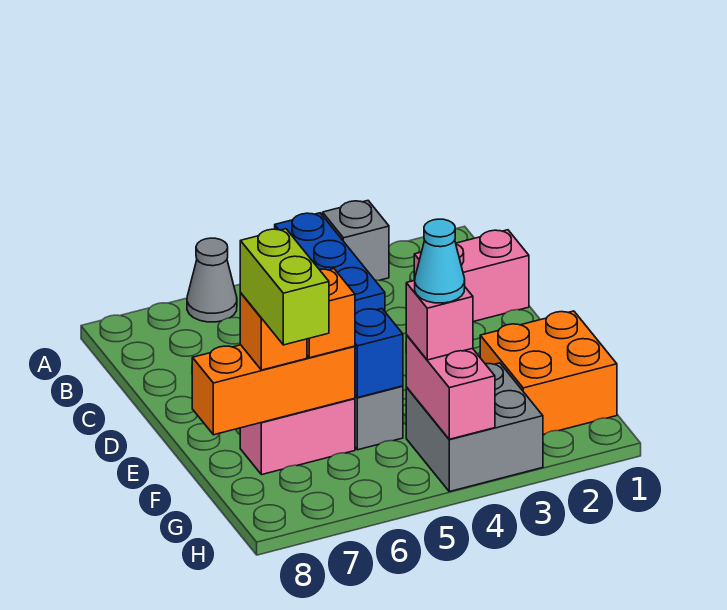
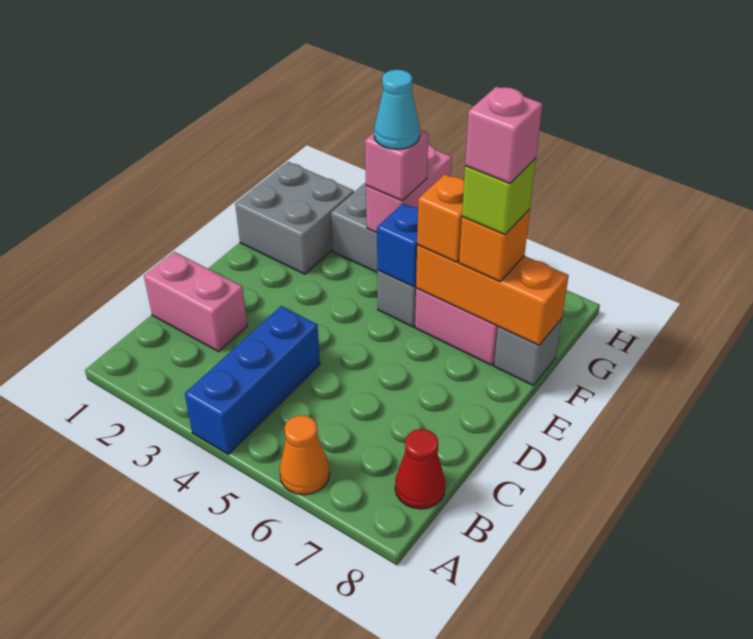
grey 1x1 brick [323,201,389,280] -> grey 1x1 brick moved to [494,319,562,385]
grey 1x1 cone [187,238,237,322] -> orange 1x1 cone [279,415,330,495]
none -> red 1x1 cone [395,429,446,509]
orange 2x2 brick [480,311,617,435] -> grey 2x2 brick [235,162,354,274]
lime 1x2 brick [240,229,329,345] -> lime 1x1 brick [462,158,536,235]
none -> pink 1x1 brick [465,87,543,183]

